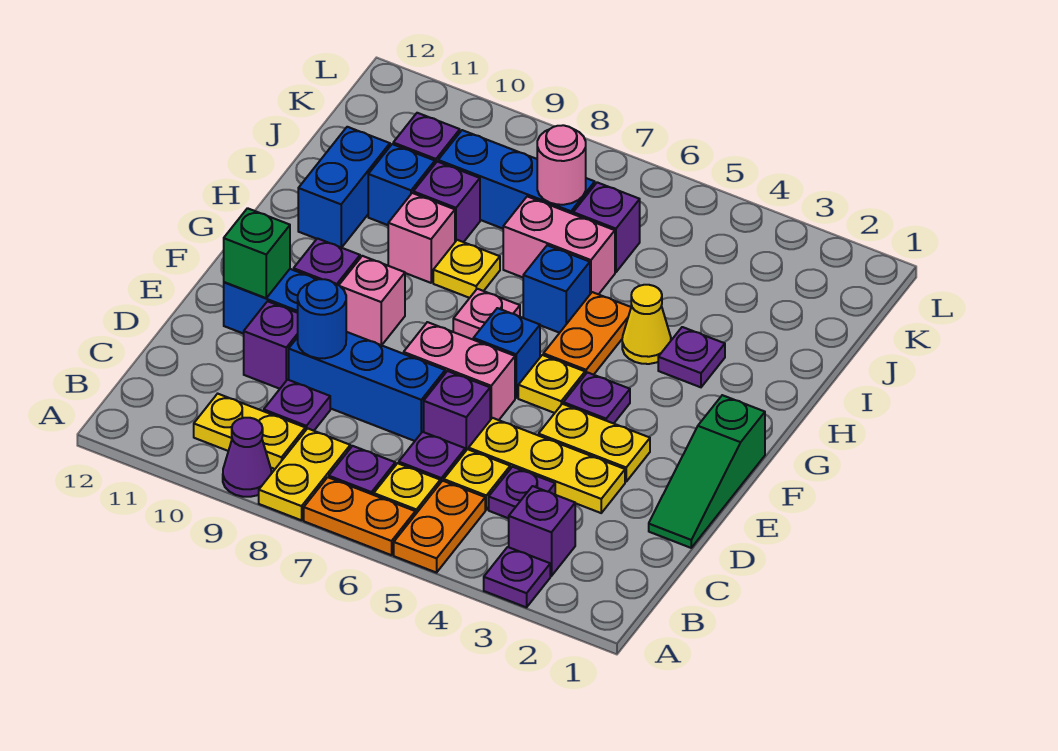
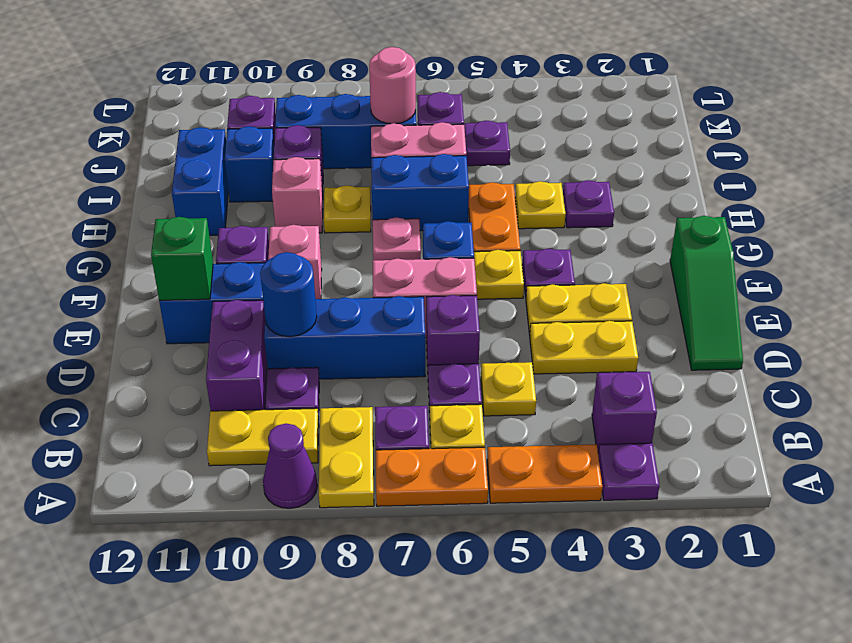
orange 1x2 plate [394,481,485,573] -> orange 1x2 plate turned to [487,445,603,503]
purple 1x1 plate [489,467,555,518] -> purple 1x1 plate moved to [464,120,510,166]
yellow 1x3 plate [469,418,625,513] -> yellow 1x2 plate [530,321,638,374]
purple 1x1 brick [244,301,298,389] -> purple 1x2 brick [206,300,267,411]
yellow 1x1 cone [622,285,671,364] -> yellow 1x1 plate [515,181,566,229]
blue 1x1 brick [523,245,590,333] -> blue 1x2 brick [371,154,469,231]

